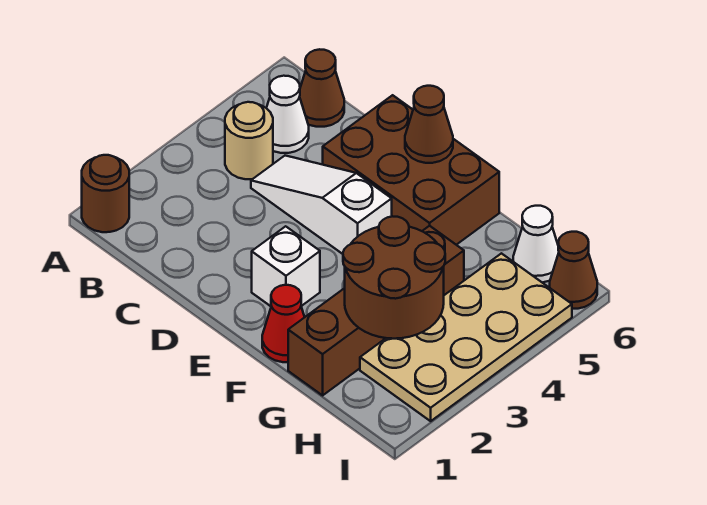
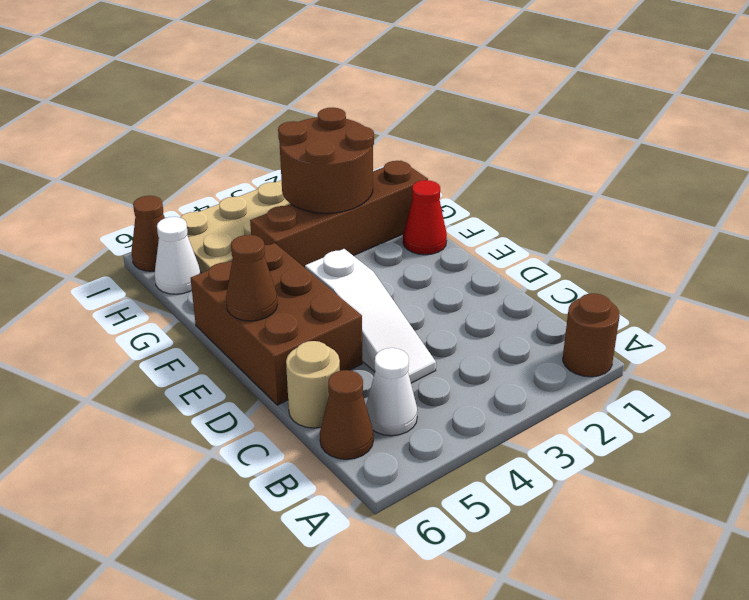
tan 1x1 round brick [225,102,273,179] -> tan 1x1 round brick moved to [286,341,340,428]
white 1x1 brick [252,226,320,306] -> none

